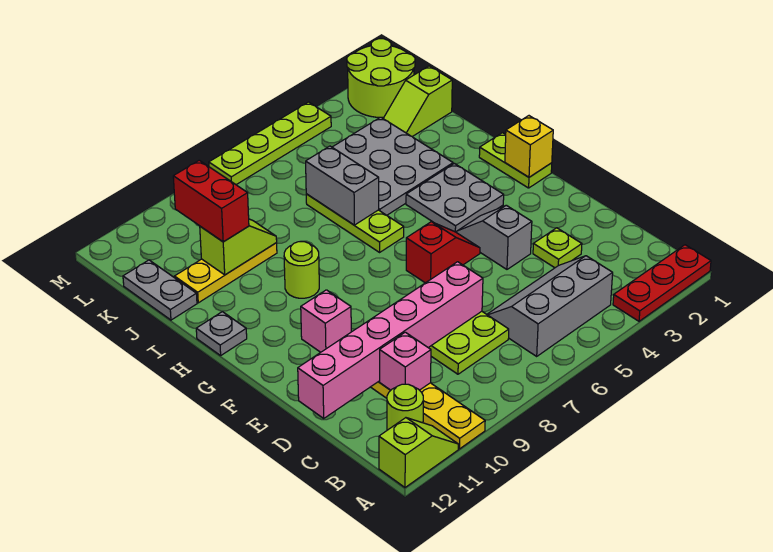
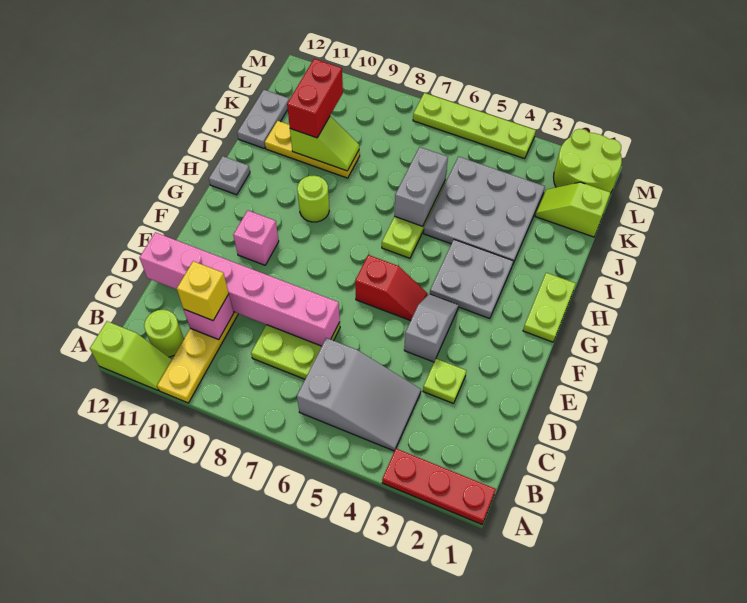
grey 2x3 slope [487,256,613,356] -> grey 2x3 slope turned to [297,338,421,451]
yellow 1x1 brick [505,116,553,177] -> yellow 1x1 brick moved to [177,261,229,321]

